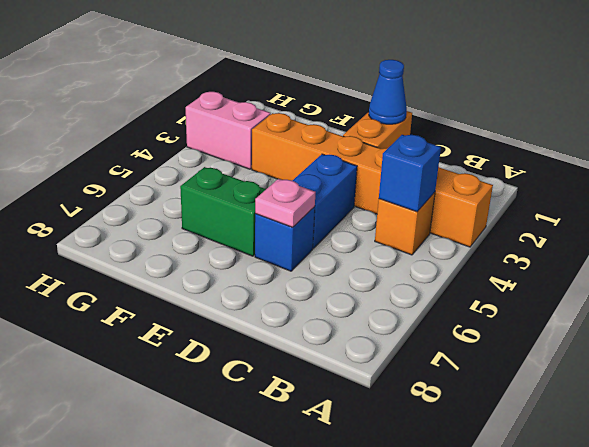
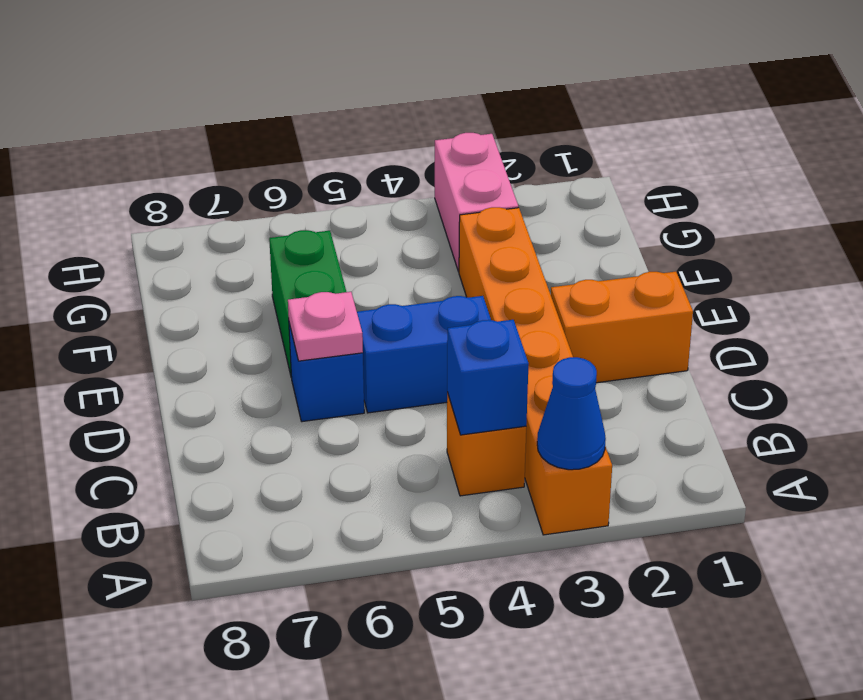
blue 1x1 cone [369,60,407,124] -> blue 1x1 cone moved to [537,357,606,470]

